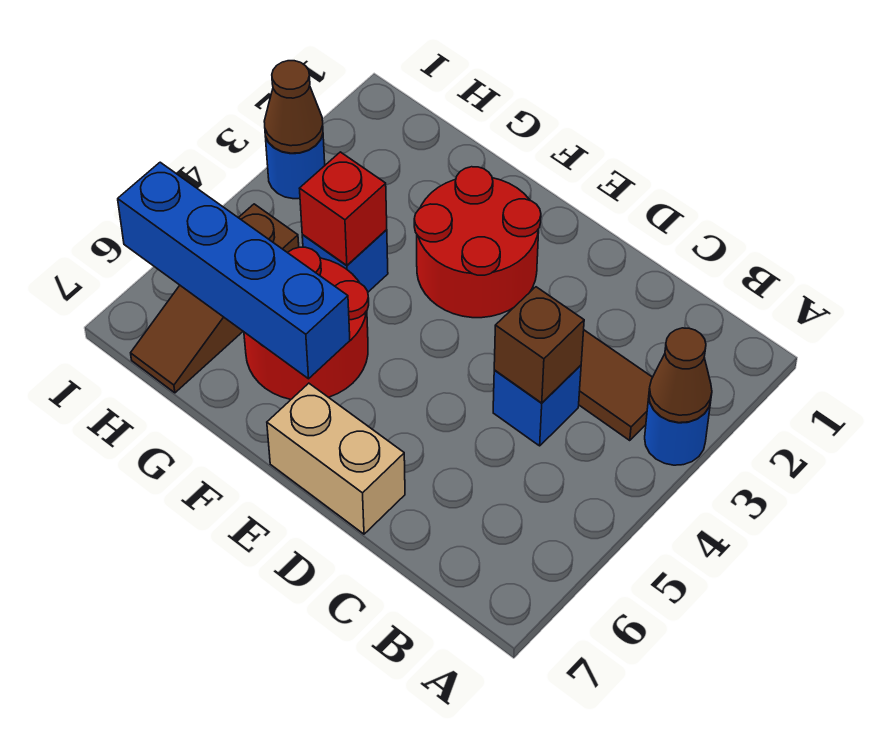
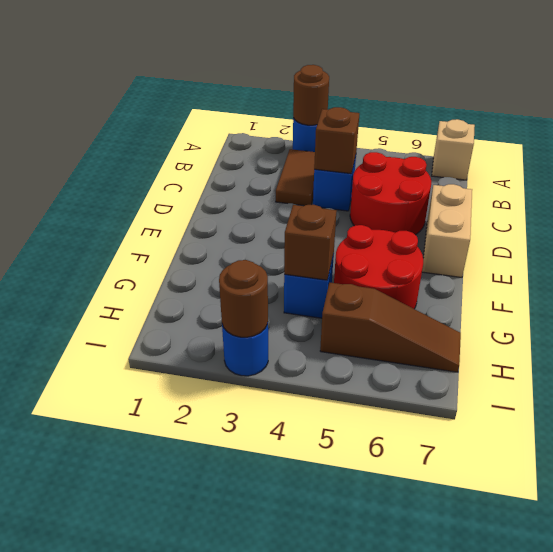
brown 1x1 cone [649,328,712,423] -> brown 1x1 round brick [293,65,329,125]
none -> tan 1x1 brick [432,119,475,180]
red 2x2 round brick [414,167,541,318] -> red 2x2 round brick moved to [350,152,431,235]
blue 1x4 brick [118,162,350,379] -> none
red 1x1 brick [299,152,387,265] -> brown 1x1 brick [284,205,337,280]
brown 1x1 cone [264,61,323,153] -> brown 1x1 round brick [219,260,268,337]

